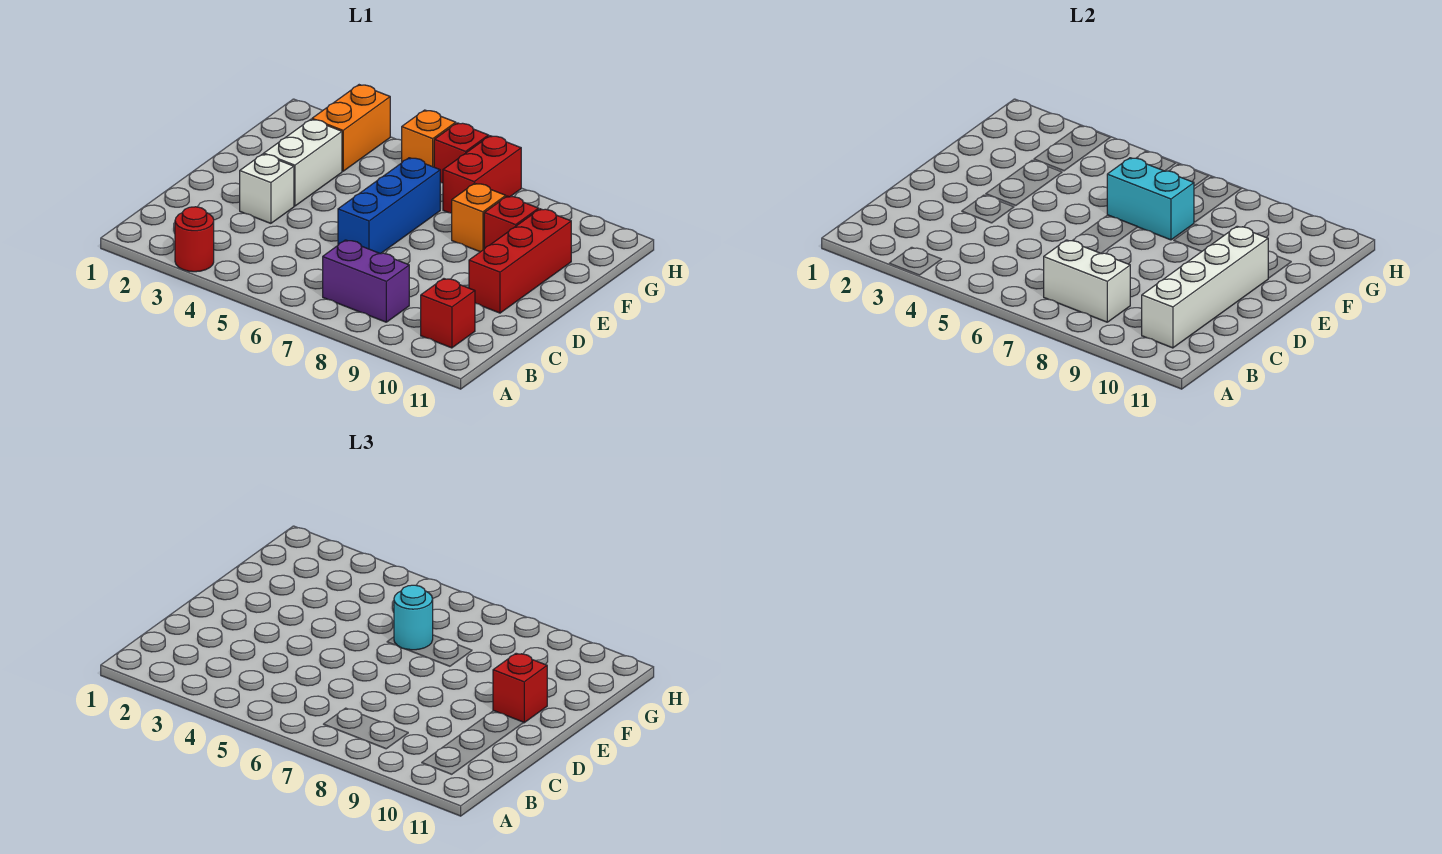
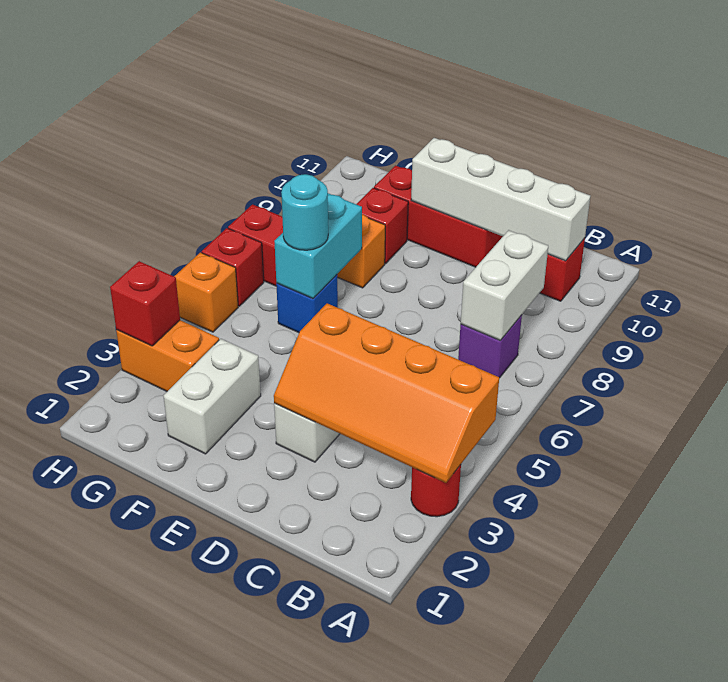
none -> orange 2x4 slope [274,303,499,483]
purple 1x2 brick [323,240,409,322] -> purple 1x1 brick [458,315,522,378]
blue 1x3 brick [338,158,440,254] -> blue 1x1 brick [276,275,338,333]
white 1x2 brick [264,119,342,206] -> white 1x2 brick turned to [163,339,261,454]
red 1x1 brick [493,653,547,723] -> red 1x1 brick moved to [110,261,180,346]

